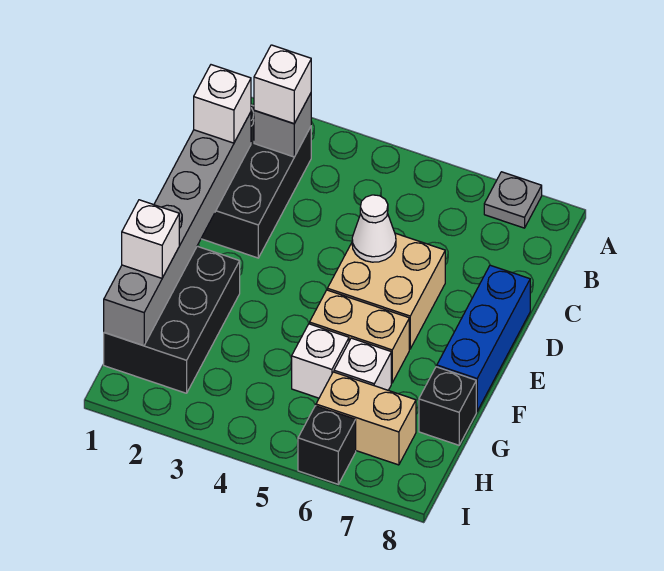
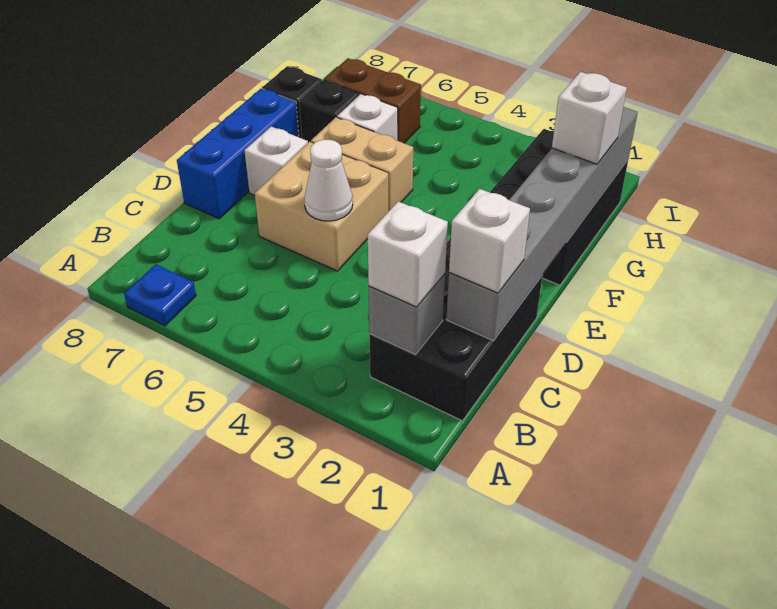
grey 1x1 plate [484,172,542,228] -> blue 1x1 plate [124,264,196,326]
white 1x1 brick [292,324,349,398] -> white 1x1 brick moved to [244,126,308,195]
tan 1x2 brick [316,372,416,465] -> brown 1x2 brick [325,58,421,143]
black 1x1 brick [298,406,356,484] -> black 1x1 brick moved to [299,80,359,143]

